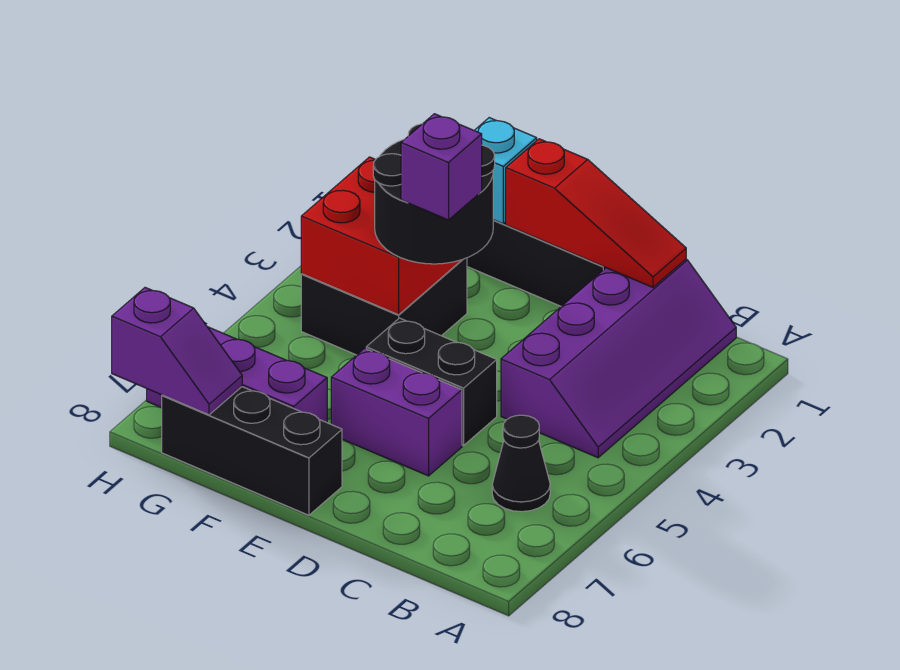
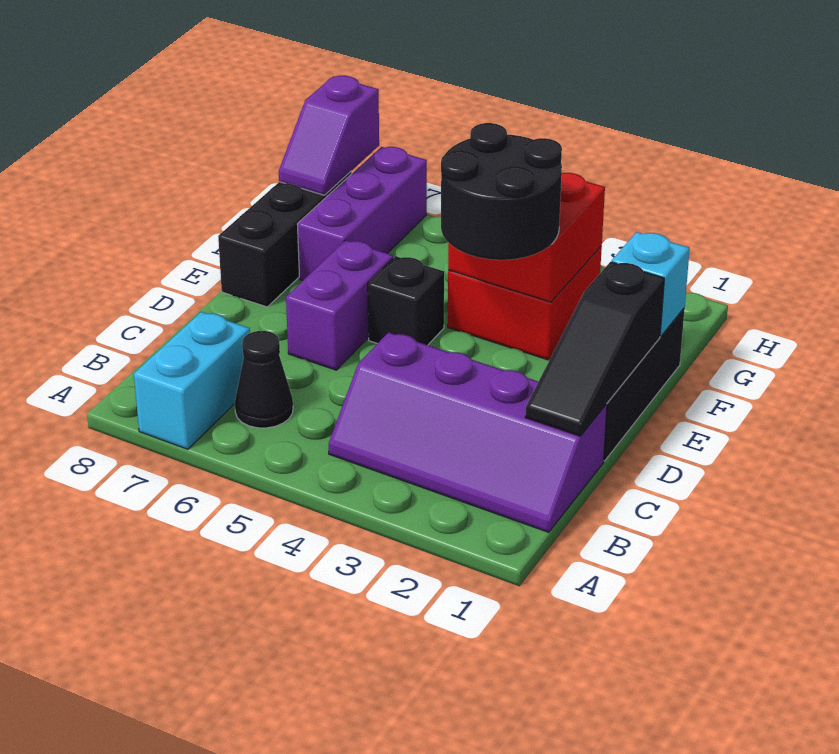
none -> cyan 1x2 brick [134,312,250,449]
red 1x3 slope [506,139,686,287] -> black 1x3 slope [525,262,664,436]
black 1x2 brick [366,318,497,446] -> black 1x1 brick [368,256,444,345]
purple 1x1 brick [401,114,482,220] -> none
black 2x2 brick [301,258,467,355] -> red 2x2 brick [448,246,602,360]

